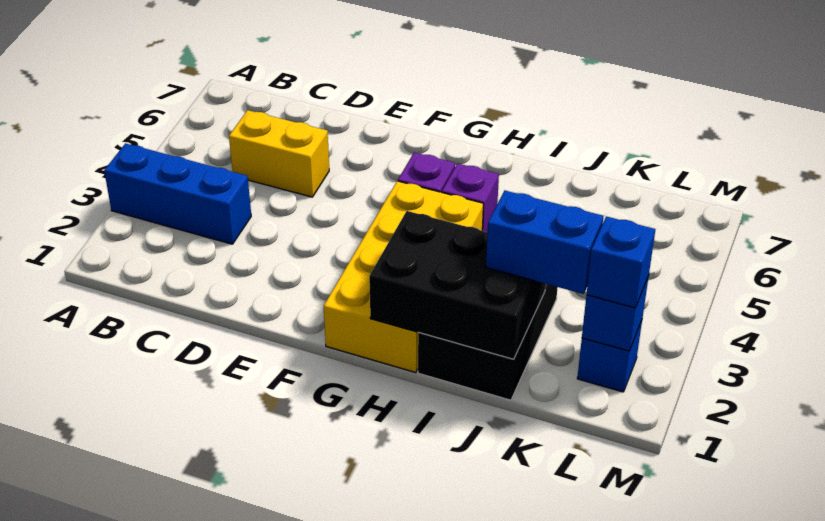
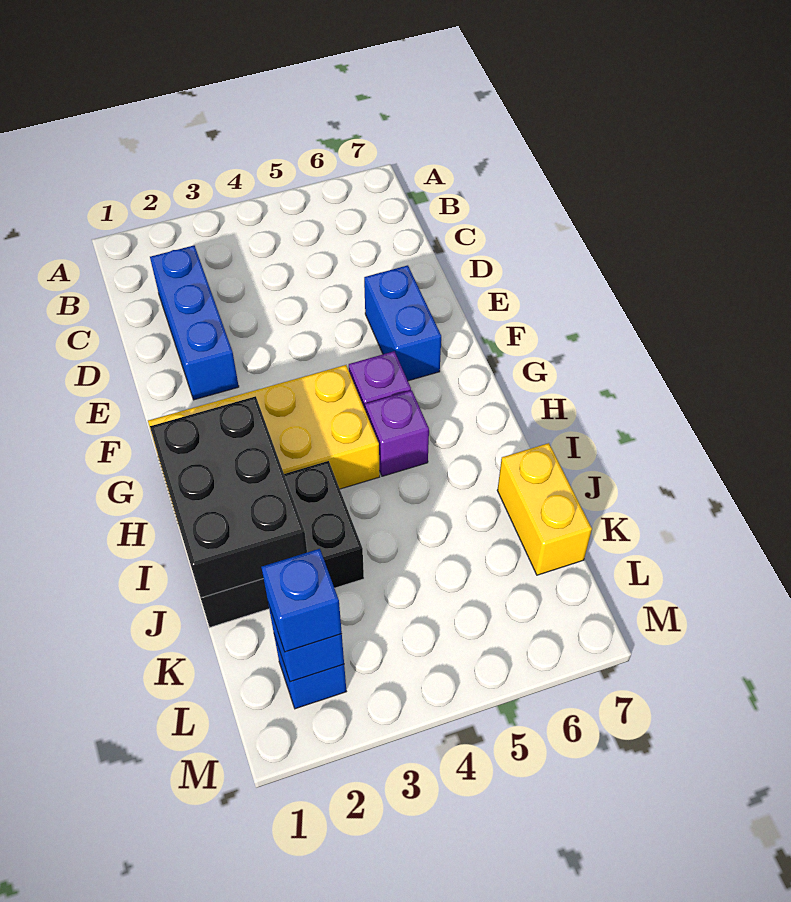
blue 1x3 brick [104,143,251,244] -> blue 1x3 brick moved to [150,246,239,400]
yellow 1x2 brick [229,110,329,197] -> yellow 1x2 brick moved to [497,443,592,575]
blue 1x2 brick [486,191,603,294] -> blue 1x2 brick moved to [364,265,441,381]

